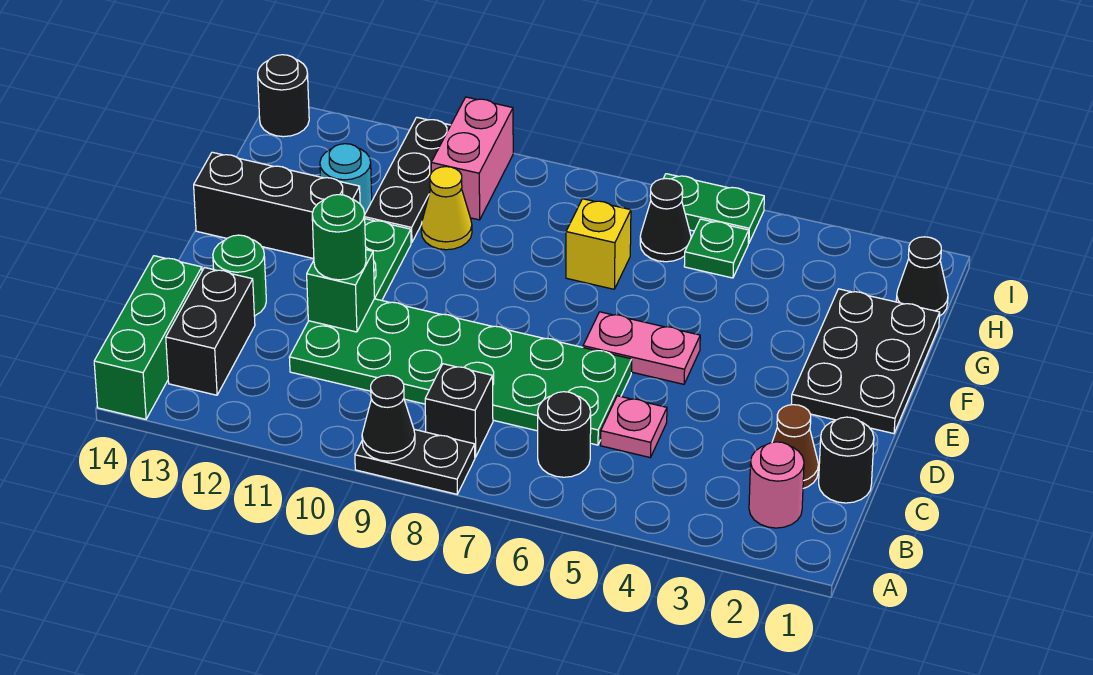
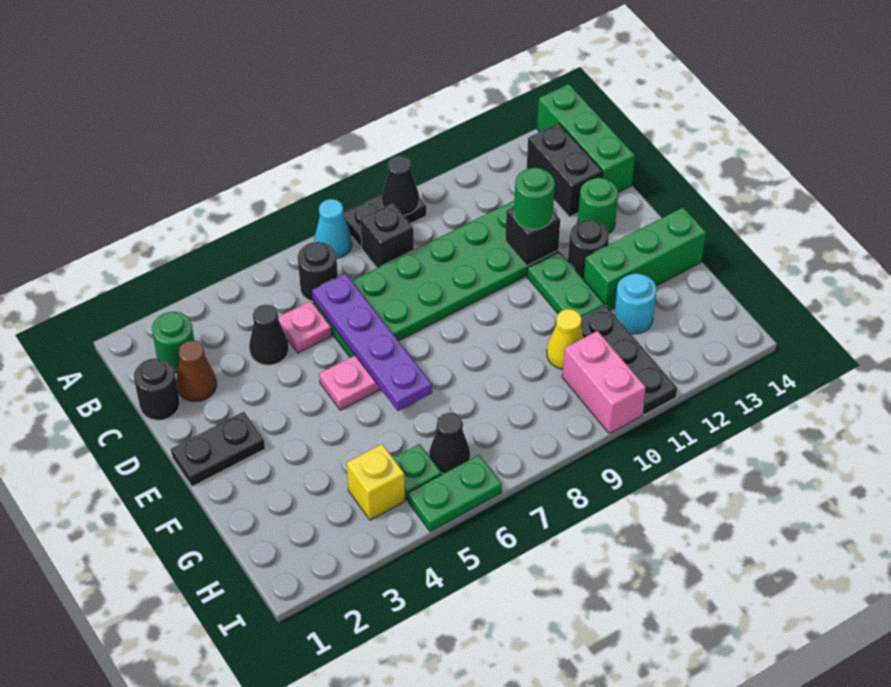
none -> cyan 1x1 cone [314,199,352,258]
pink 1x1 round brick [749,442,804,528] -> green 1x1 round brick [152,312,194,373]
none -> purple 1x4 plate [312,273,432,411]
green 1x1 brick [307,250,375,332] -> black 1x1 brick [505,207,560,266]
black 2x3 plate [791,289,940,434] -> black 1x2 plate [171,412,265,486]
black 1x3 brick [194,152,360,259] -> green 1x3 brick [584,208,706,310]
yellow 1x1 brick [566,199,631,289] -> yellow 1x1 brick moved to [347,444,405,520]
black 1x1 cone [896,237,948,316] -> black 1x1 cone moved to [249,304,289,365]
black 1x1 round brick [258,55,309,137] -> black 1x1 round brick moved to [568,220,609,279]

